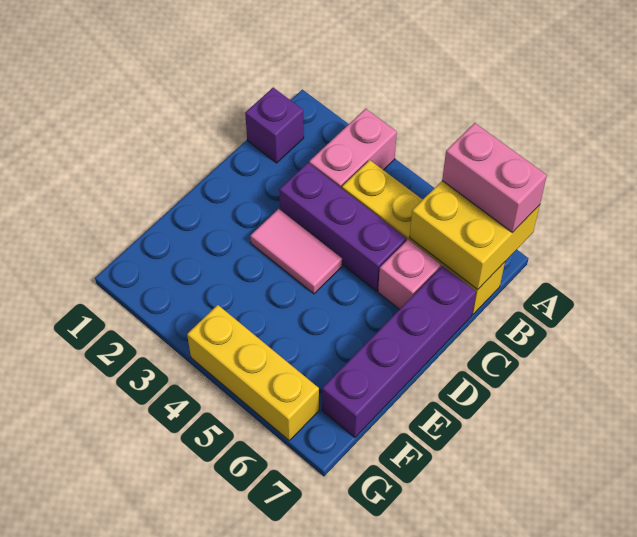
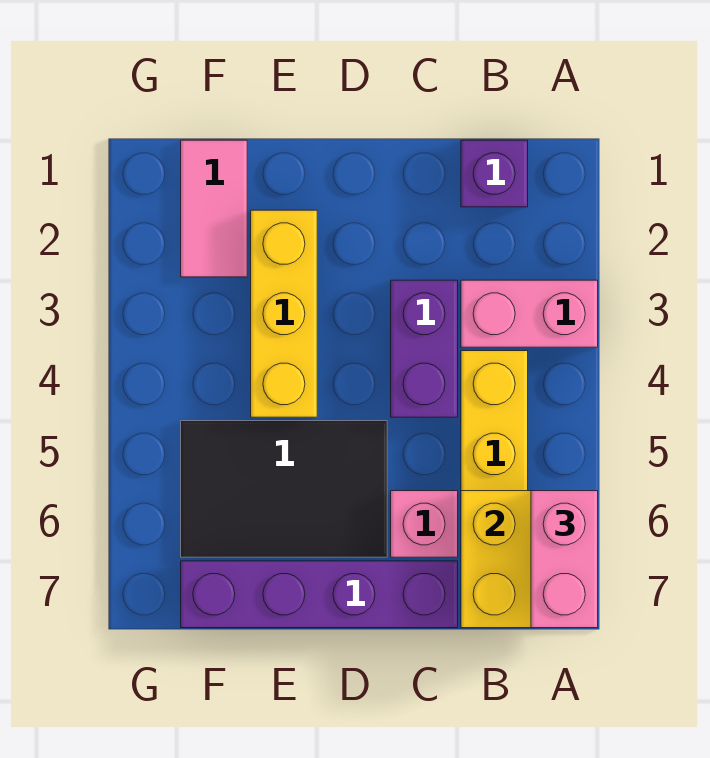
purple 1x3 brick [279,163,406,291] -> purple 1x2 brick [391,280,458,417]
pink 1x2 tile [250,209,342,294] -> pink 1x2 tile moved to [181,140,247,277]
none -> black 2x3 tile [181,421,387,557]
yellow 1x3 brick [187,305,319,440] -> yellow 1x3 brick moved to [251,210,317,417]

